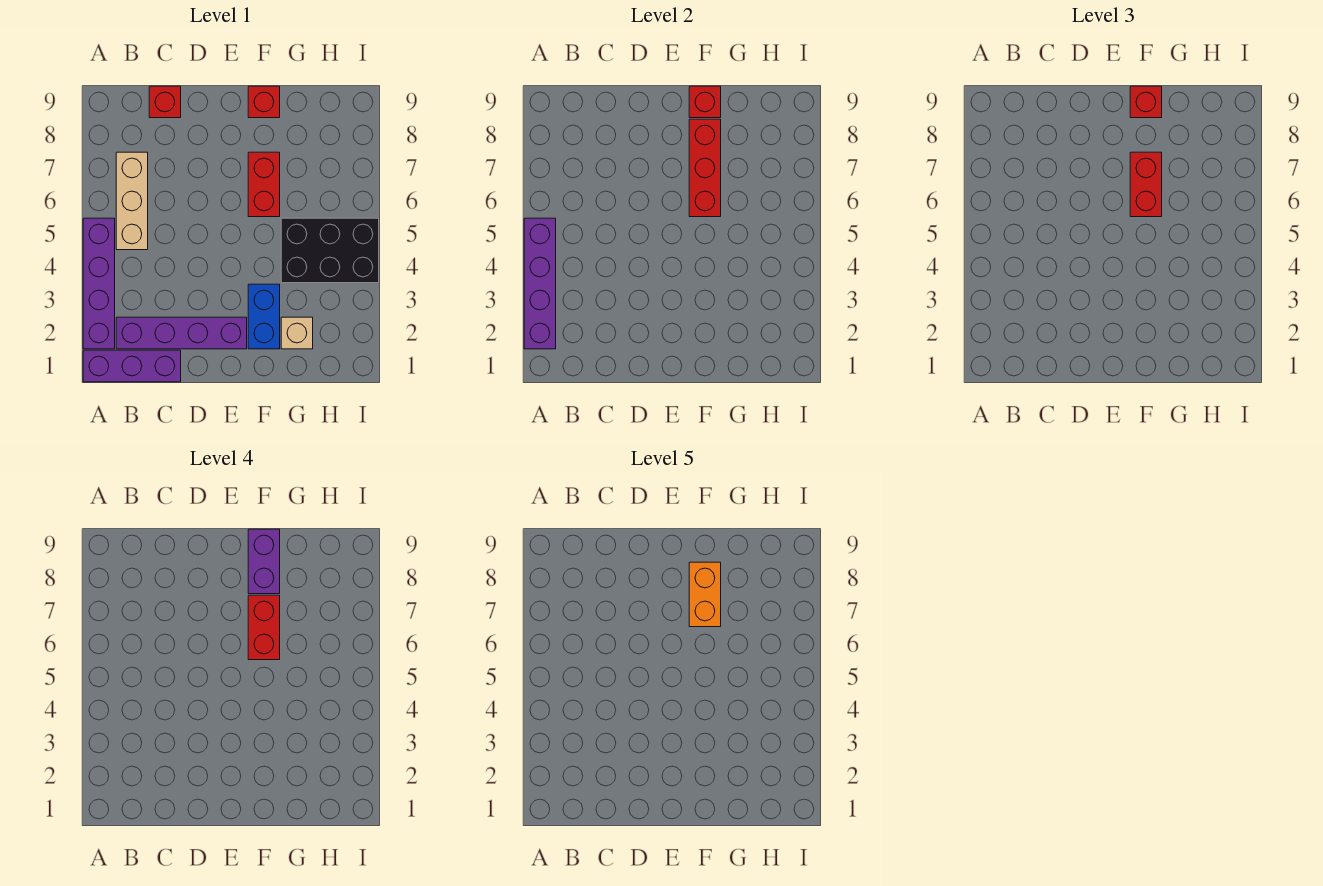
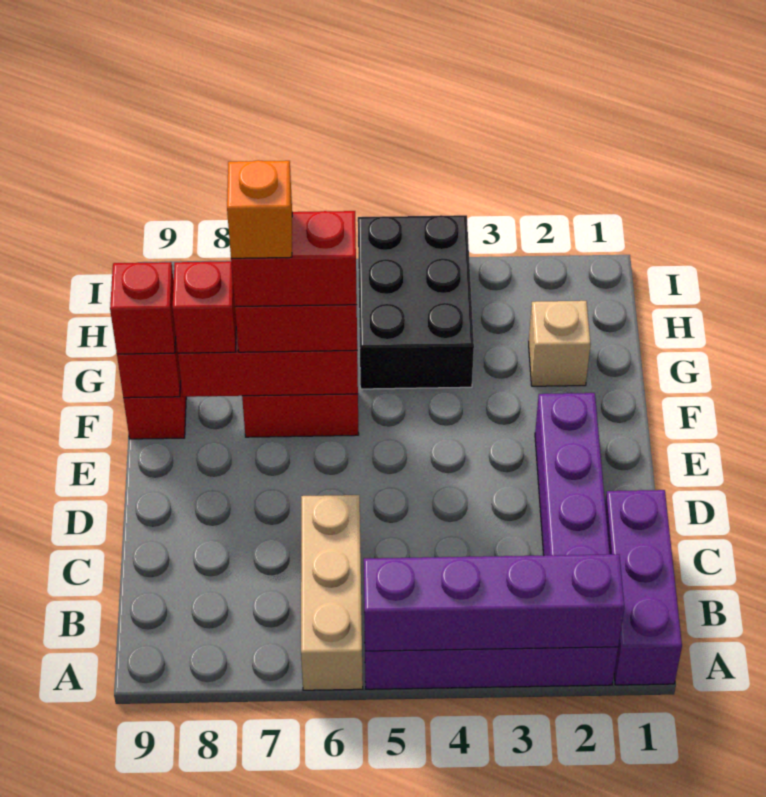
tan 1x3 brick [116,152,148,250] -> tan 1x3 brick turned to [301,495,363,690]
red 1x1 brick [149,86,181,118] -> red 1x1 brick moved to [173,261,236,353]
blue 1x2 brick [248,284,280,349] -> none
orange 1x2 brick [689,562,721,627] -> orange 1x1 brick [227,160,292,258]
purple 1x2 brick [248,529,280,594] -> none

